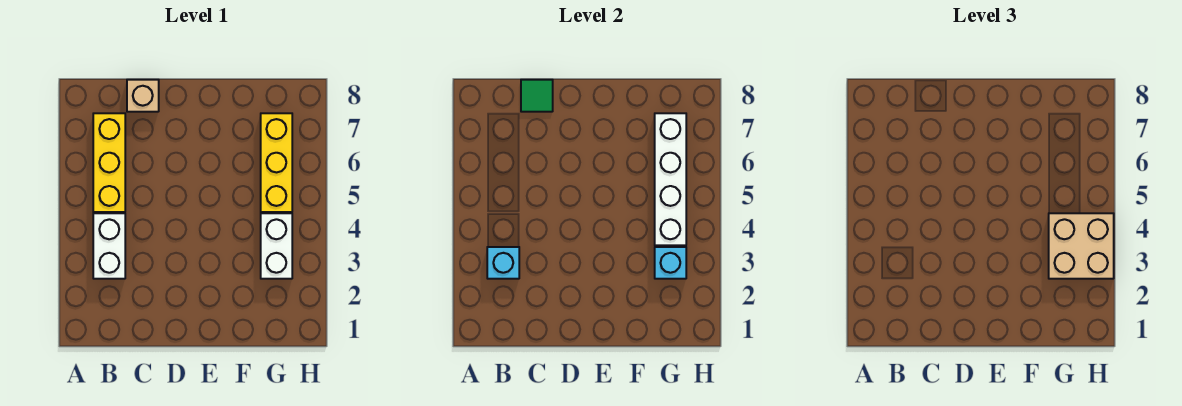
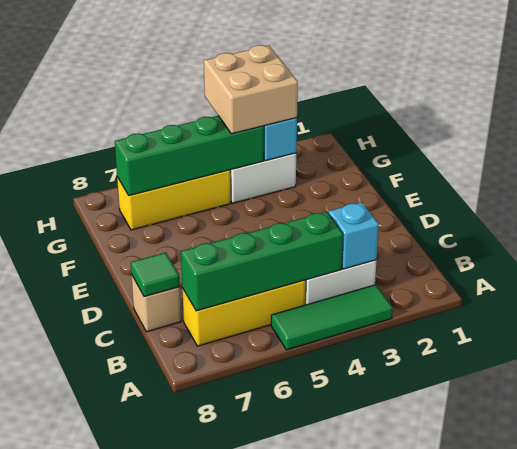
none -> green 1x3 tile [271,285,393,350]
none -> green 1x4 brick [181,212,343,311]
white 1x4 brick [655,113,686,245] -> green 1x4 brick [115,116,264,196]

